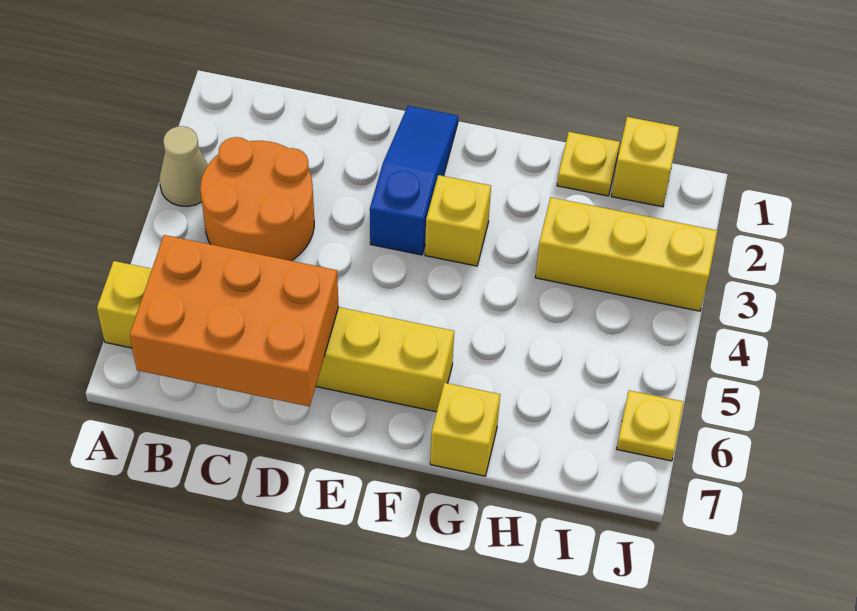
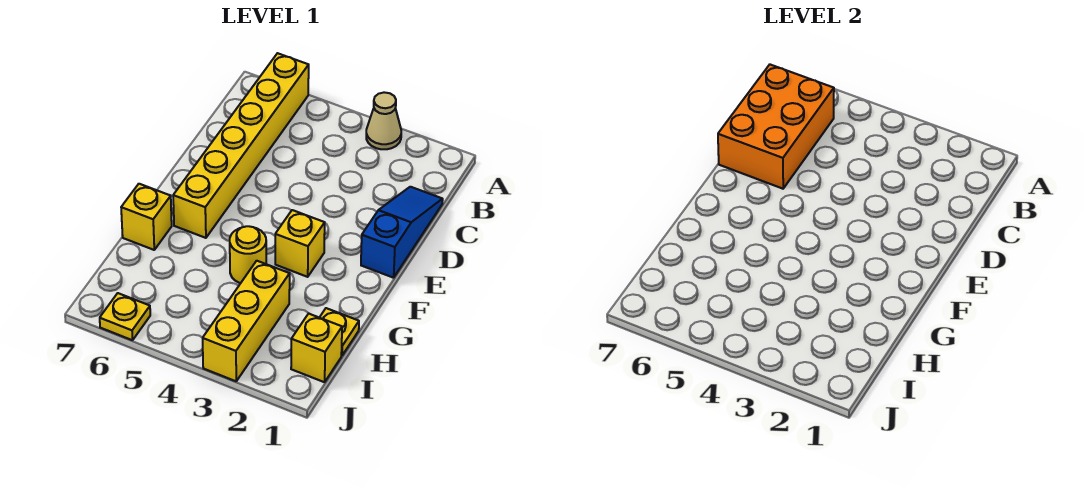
orange 2x2 round brick [200,137,314,261] -> none
blue 1x3 slope [370,106,458,255] -> blue 1x3 slope turned to [361,187,443,278]
none -> yellow 1x1 round brick [230,226,266,283]

